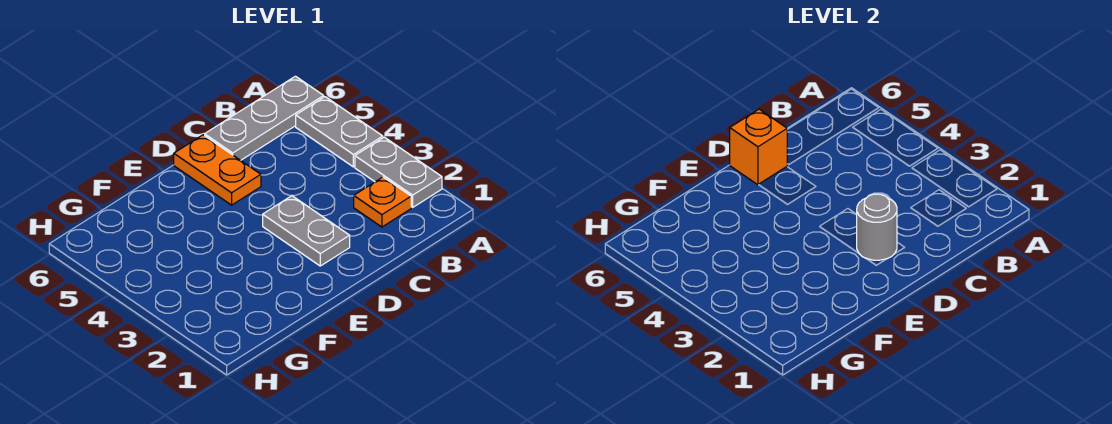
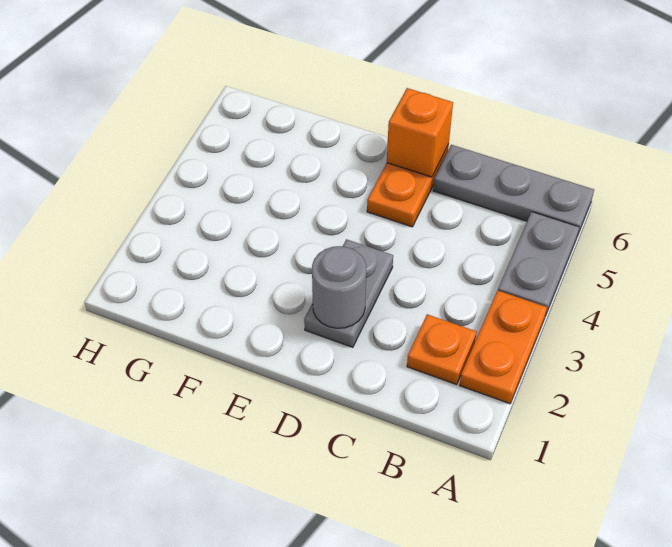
grey 1x2 plate [355,137,442,207] -> orange 1x2 plate [460,290,547,404]

